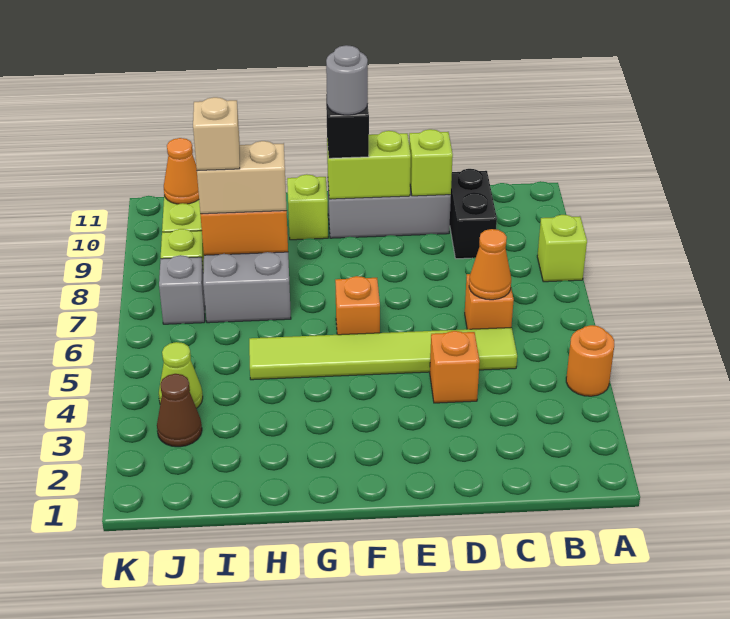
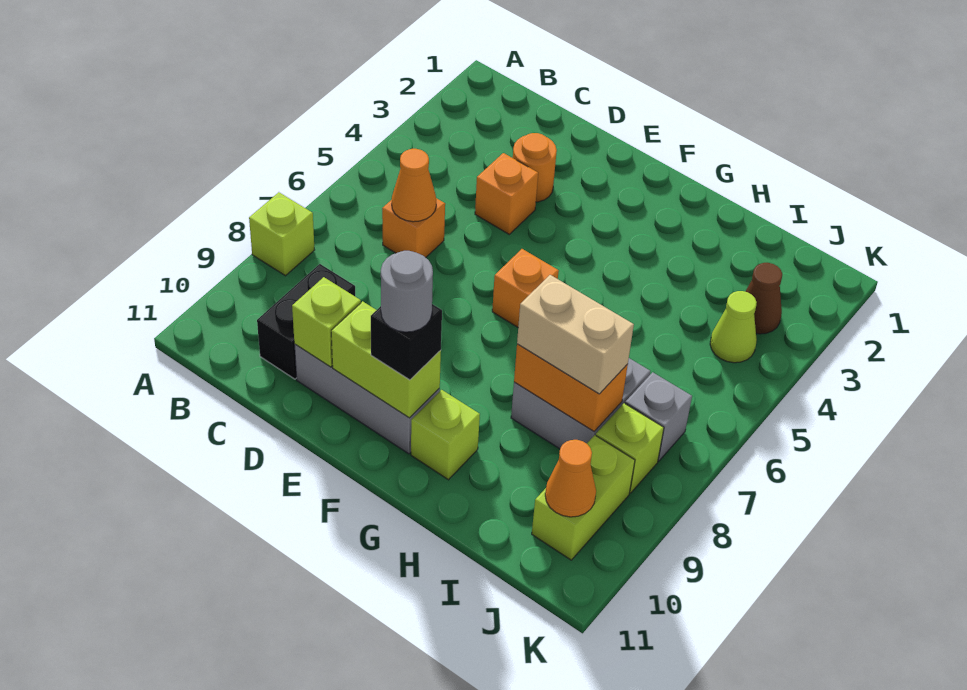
orange 1x1 round brick [566,325,614,396] -> orange 1x1 round brick moved to [513,133,557,202]
lime 1x6 tile [249,328,517,380] -> none
tan 1x1 brick [193,97,240,171] -> none

